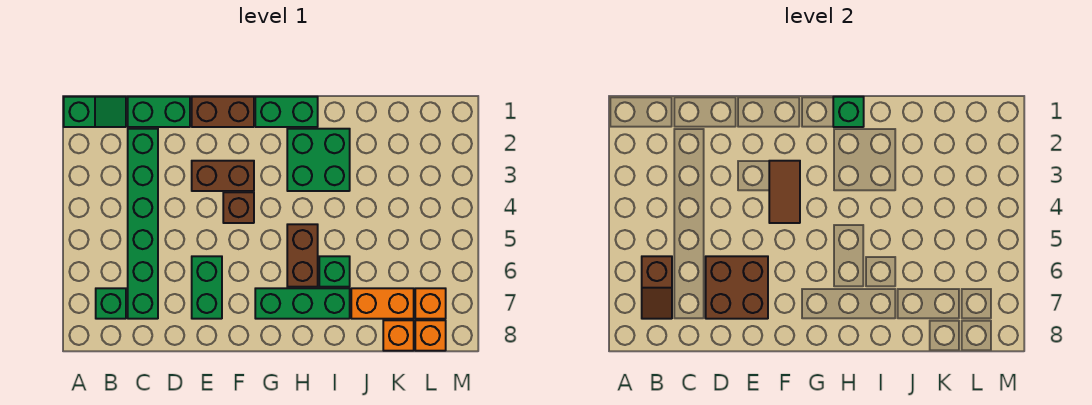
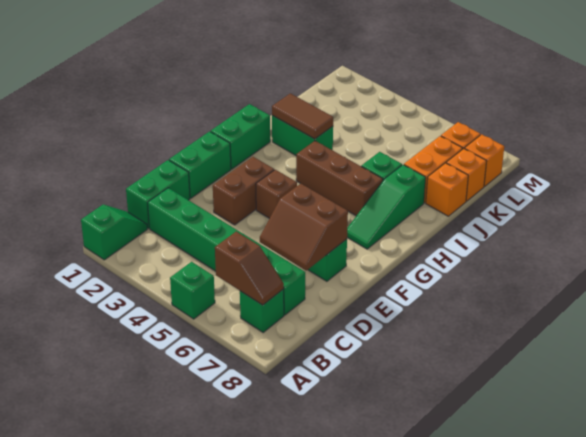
brown 2x2 brick [706,256,768,319] -> brown 2x2 slope [260,184,348,270]
brown 1x2 brick [192,97,254,127] -> green 1x2 brick [169,131,231,198]
brown 1x2 tile [769,161,800,223] -> brown 1x2 tile moved to [272,93,333,139]
green 1x3 brick [255,288,350,319] -> green 1x3 slope [347,165,426,249]
green 1x1 brick [833,97,864,127] -> green 1x1 brick moved to [170,262,215,319]
green 2x2 brick [287,129,350,191] -> green 1x2 brick [272,115,333,155]
brown 1x2 brick [287,224,318,287] -> brown 1x3 brick [296,141,383,216]
none -> orange 1x1 brick [426,163,468,216]

